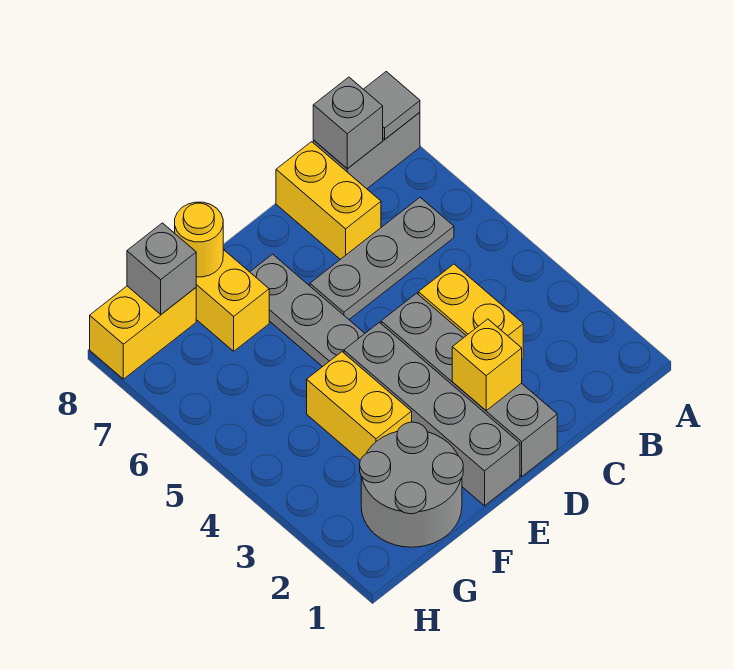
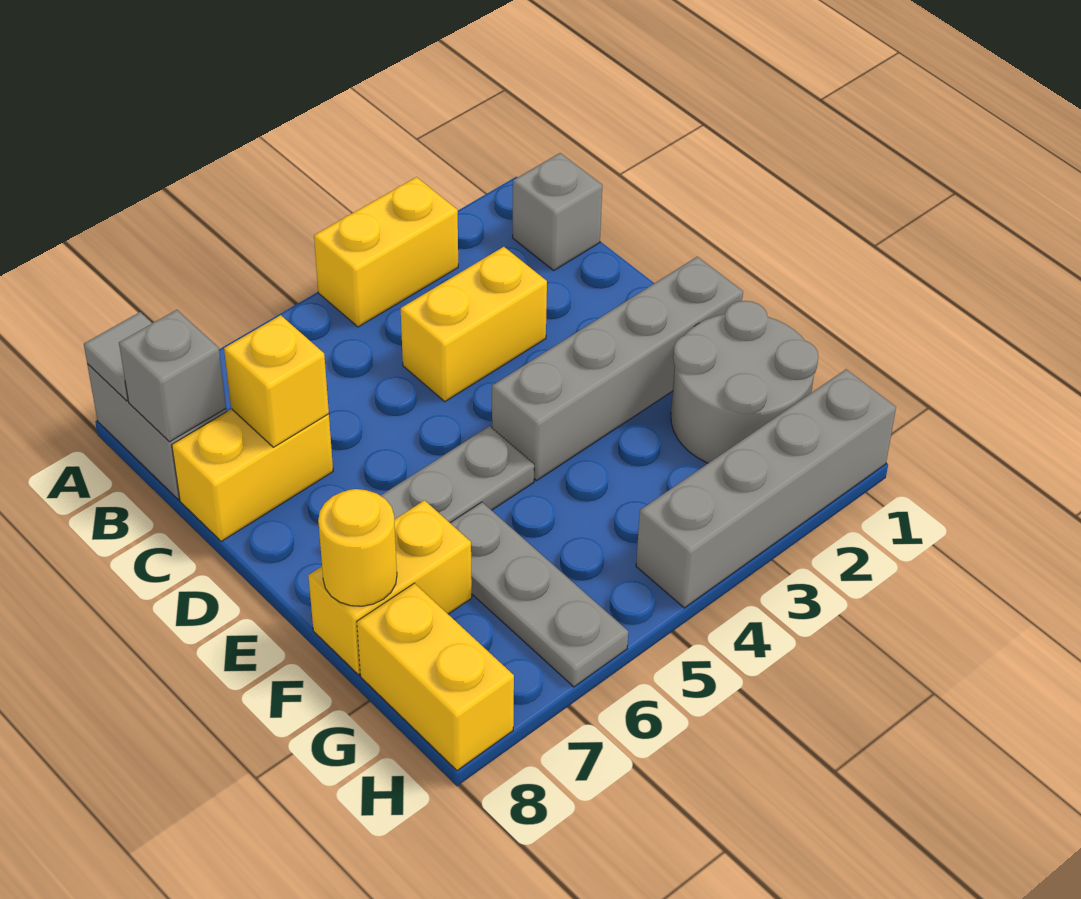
grey 1x3 plate [310,197,454,319] -> grey 1x3 plate moved to [450,502,628,687]
grey 1x4 brick [381,293,557,476] -> grey 1x4 brick moved to [636,369,896,608]
yellow 1x1 brick [452,319,522,410] -> yellow 1x1 brick moved to [224,315,329,447]
yellow 1x2 brick [307,352,412,460] -> yellow 1x2 brick moved to [314,177,458,327]
grey 1x1 brick [127,223,196,314] -> grey 1x1 brick moved to [512,153,602,270]

